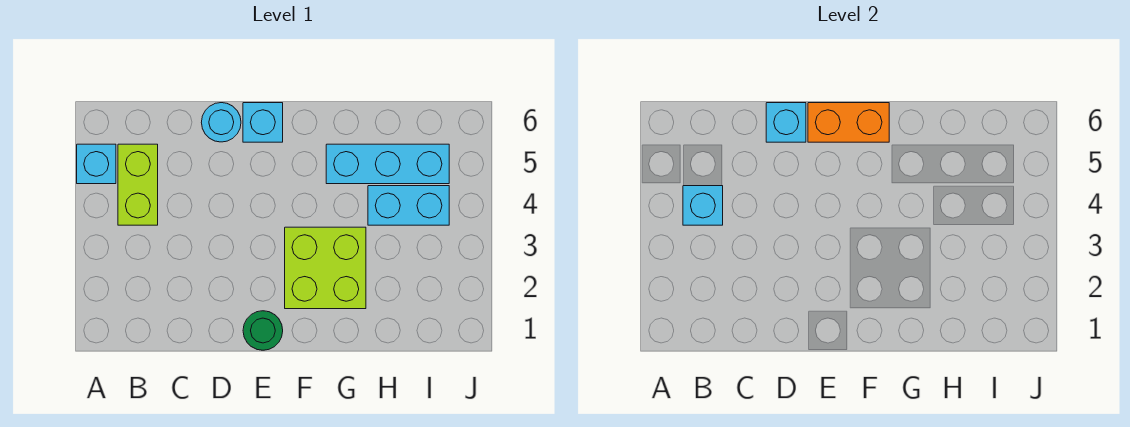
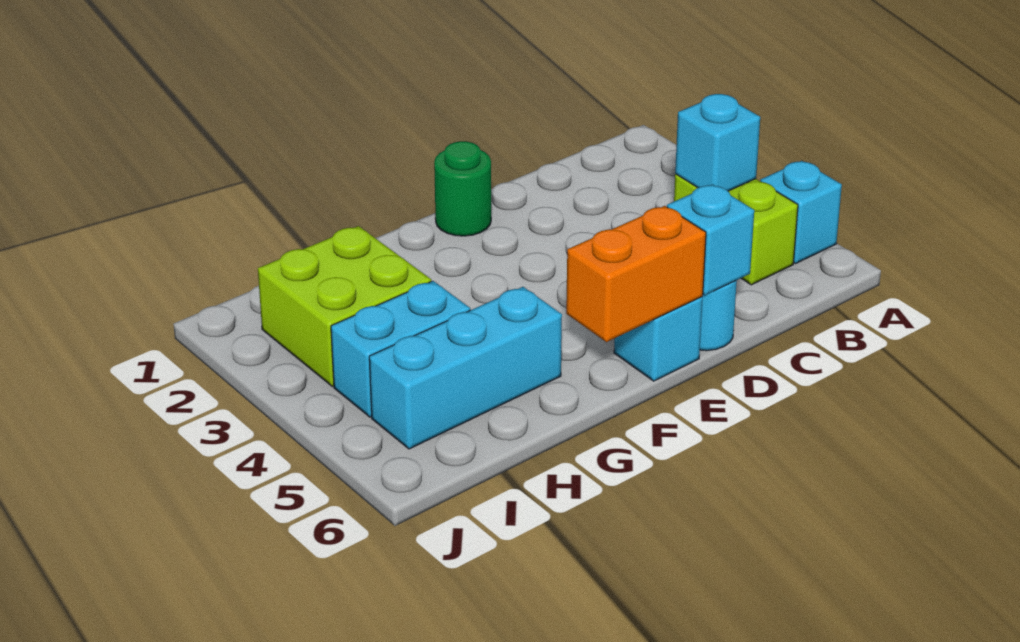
lime 2x2 brick [285,227,366,309] -> lime 2x2 brick moved to [258,226,431,386]

